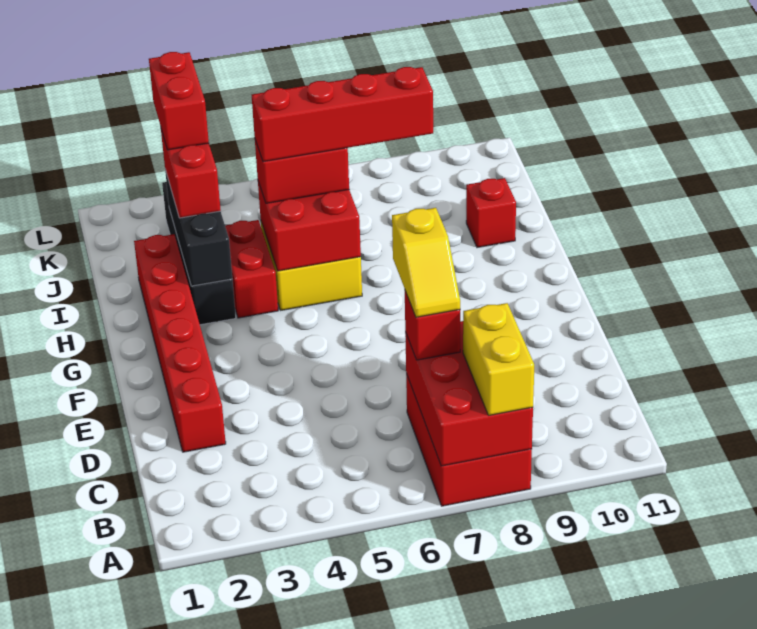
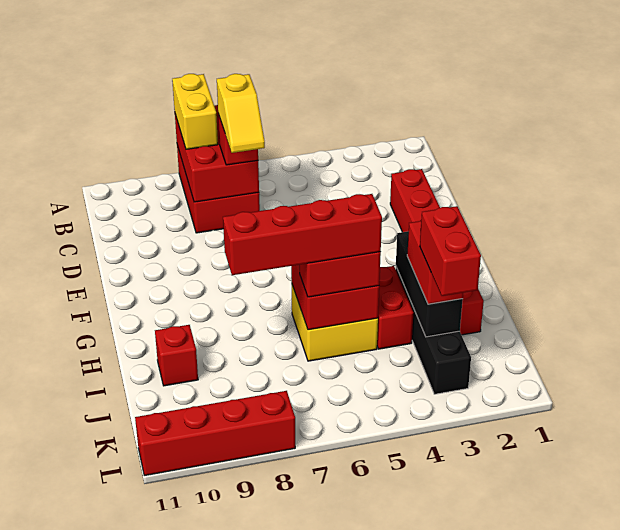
yellow 1x2 slope [392,208,460,317] -> yellow 1x2 slope turned to [217,74,265,153]
none -> red 1x4 brick [135,391,295,476]

